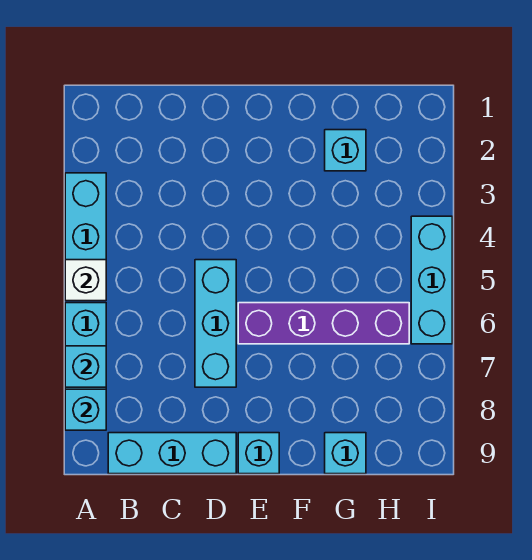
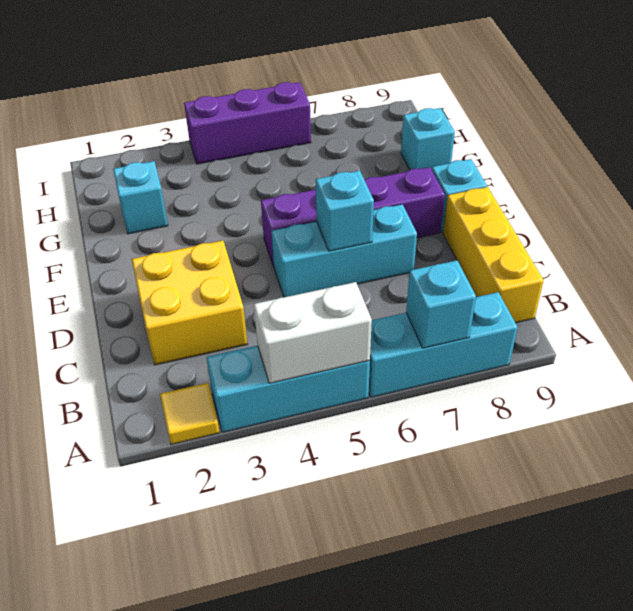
none -> yellow 1x1 tile [160,383,220,444]
white 1x1 brick [65,260,106,301] -> white 1x2 brick [254,282,372,383]
cyan 1x1 brick [65,389,106,430] -> cyan 1x1 brick moved to [316,171,374,251]
cyan 1x3 brick [108,433,236,474] -> yellow 1x3 brick [443,187,544,323]
none -> yellow 2x2 brick [132,241,247,365]
purple 1x4 brick [238,303,409,344] -> purple 1x4 brick turned to [261,167,445,267]
cyan 1x3 brick [411,216,452,344] -> purple 1x3 brick [184,82,311,164]

